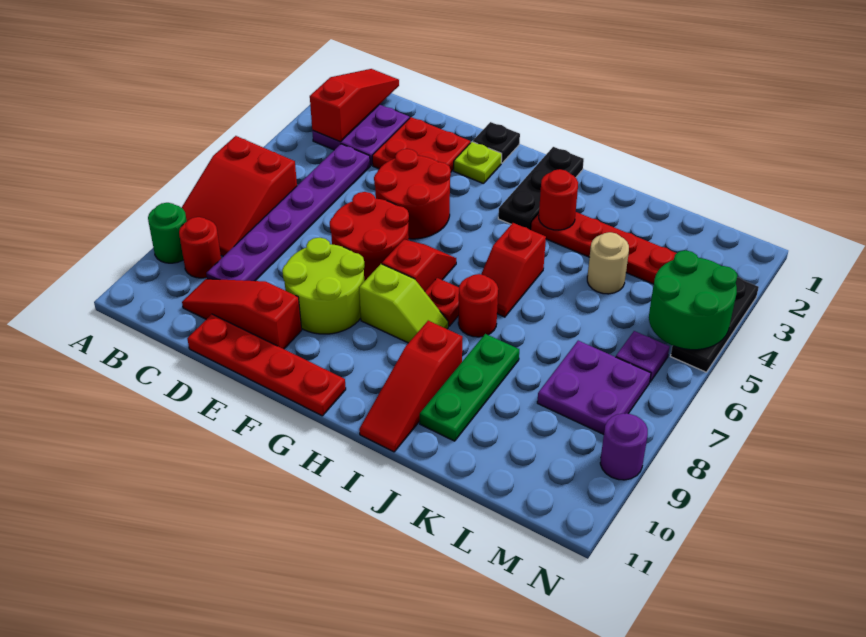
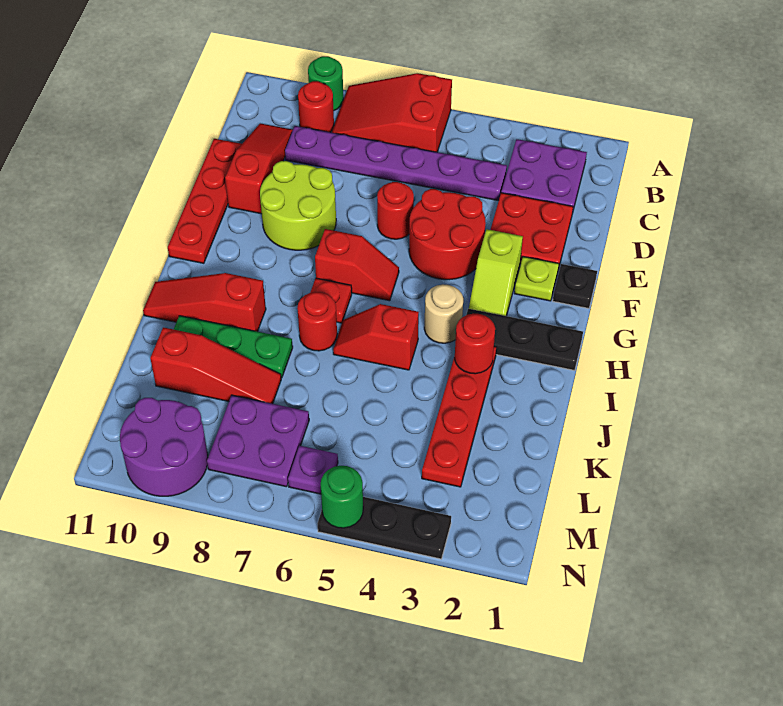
red 1x3 slope [310,69,399,142] -> red 1x3 slope moved to [150,327,281,404]
red 2x2 round brick [330,192,409,281] -> red 1x1 round brick [377,182,414,239]
lime 1x2 slope [359,264,448,343] -> lime 1x2 slope moved to [469,229,523,316]
tan 1x1 round brick [587,232,629,294] -> tan 1x1 round brick moved to [424,284,463,343]
green 2x2 round brick [649,250,737,350] -> green 1x1 round brick [321,466,363,528]
purple 1x1 round brick [600,413,648,480] -> purple 2x2 round brick [120,398,208,496]

